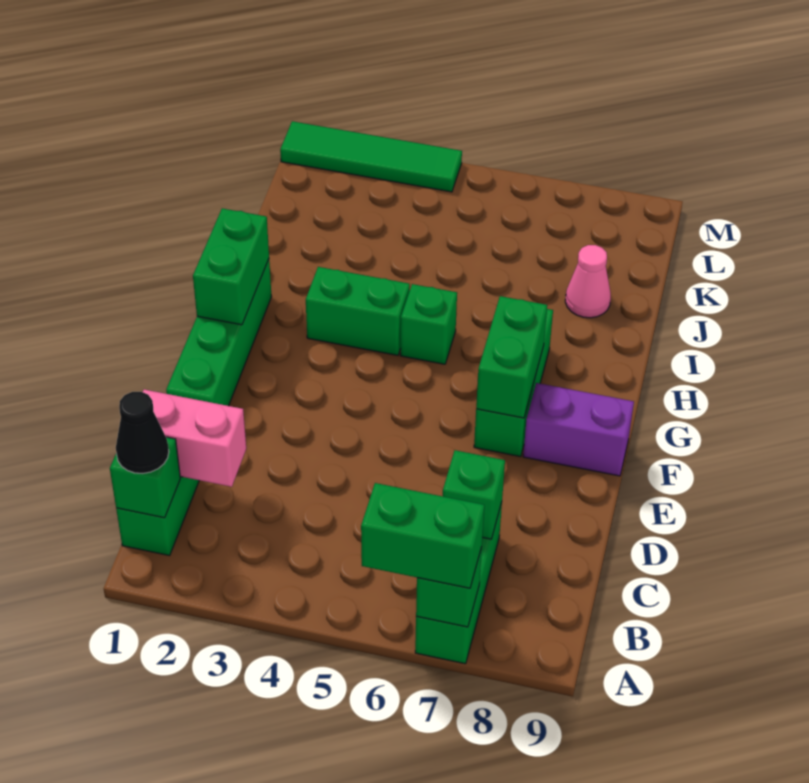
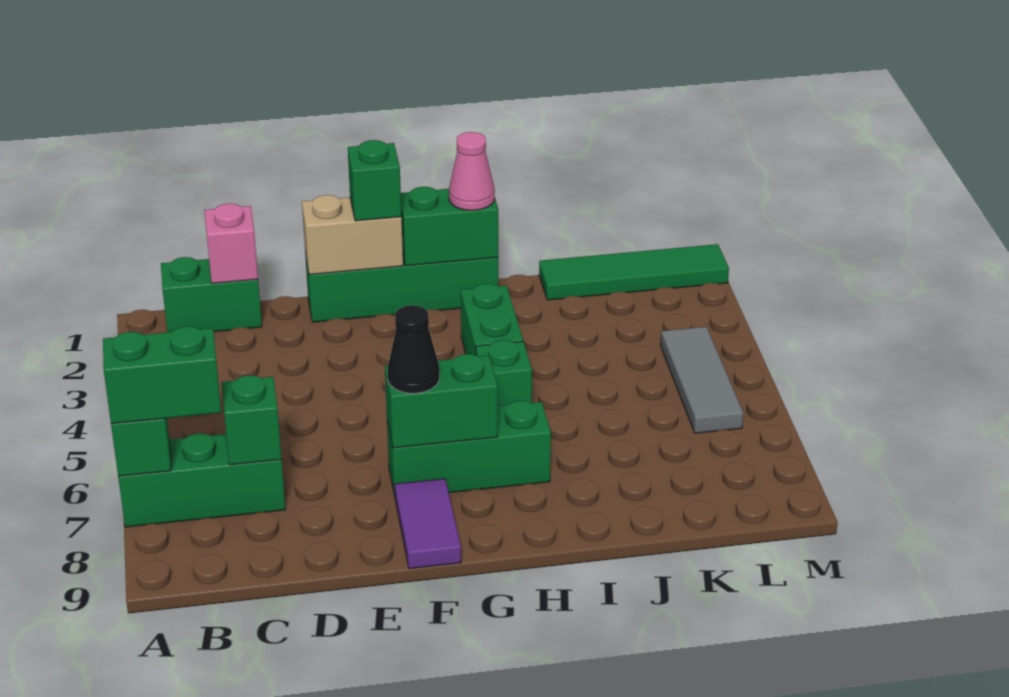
green 1x2 brick [361,483,484,588] -> green 1x2 brick turned to [103,326,221,424]
green 1x1 brick [110,437,180,518] -> green 1x1 brick moved to [348,140,402,221]
black 1x1 cone [116,392,169,473] -> black 1x1 cone moved to [387,305,440,393]
pink 1x2 brick [143,389,246,487] -> pink 1x1 brick [204,203,258,283]
none -> tan 1x2 brick [302,195,403,275]
purple 1x2 brick [523,383,634,476] -> purple 1x2 tile [395,479,461,569]
pink 1x1 cone [565,245,611,318] -> pink 1x1 cone moved to [449,132,495,210]
none -> grey 1x3 tile [661,327,743,433]
green 1x4 tile [280,121,462,192] -> green 1x4 tile turned to [539,244,729,300]

